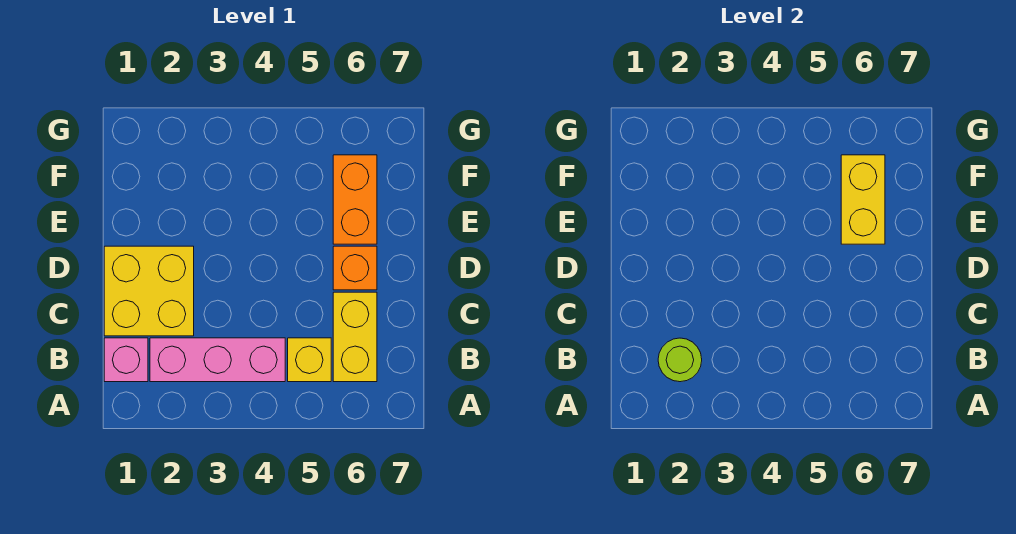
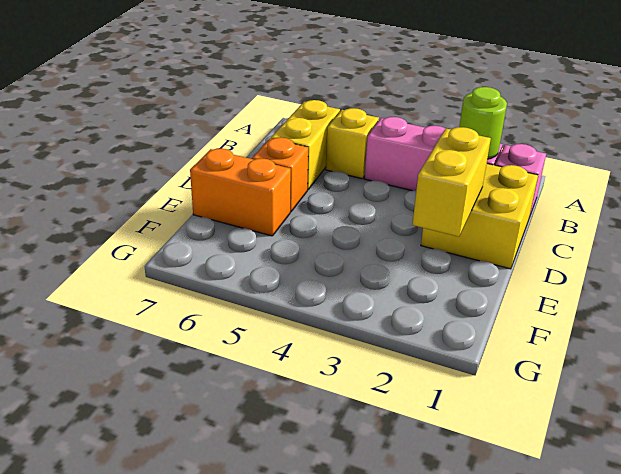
orange 1x2 brick [333,155,377,244] -> orange 1x2 brick turned to [190,149,291,236]
yellow 1x2 brick [841,155,885,244] -> yellow 1x2 brick moved to [412,127,491,237]

